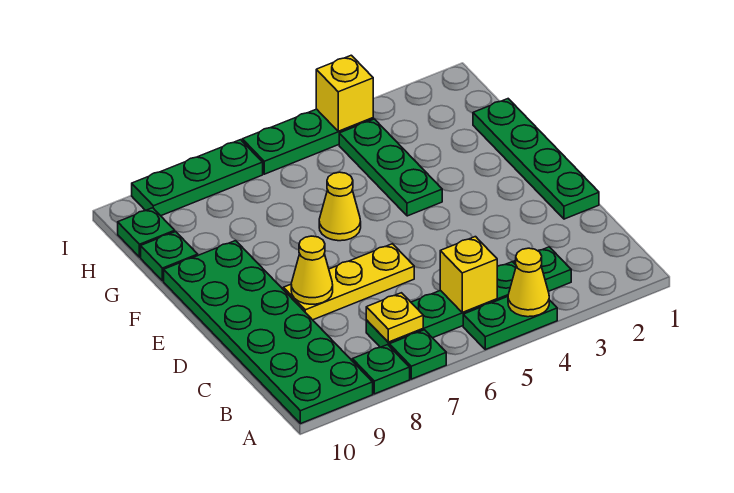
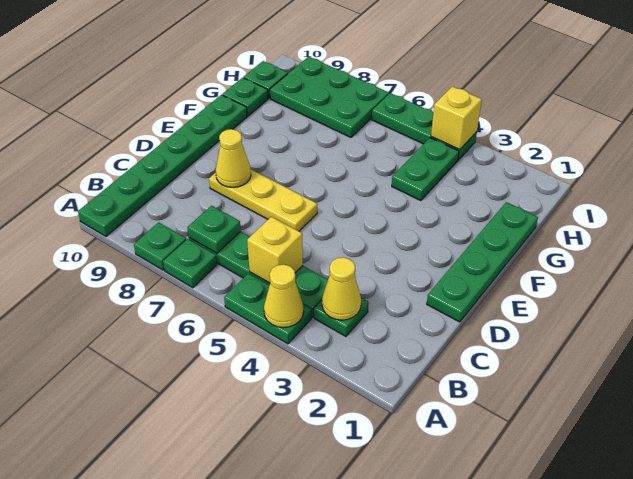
green 2x6 plate [164,241,373,424] -> green 1x6 plate [78,95,247,236]
yellow 1x1 plate [366,293,423,342] -> green 1x1 plate [187,206,241,253]
green 1x3 plate [339,119,442,216] -> green 1x2 plate [392,138,459,201]
yellow 1x1 cone [319,172,361,241] -> yellow 1x1 cone moved to [322,257,361,320]
green 1x3 plate [132,140,263,216] -> green 2x3 plate [270,57,389,137]

